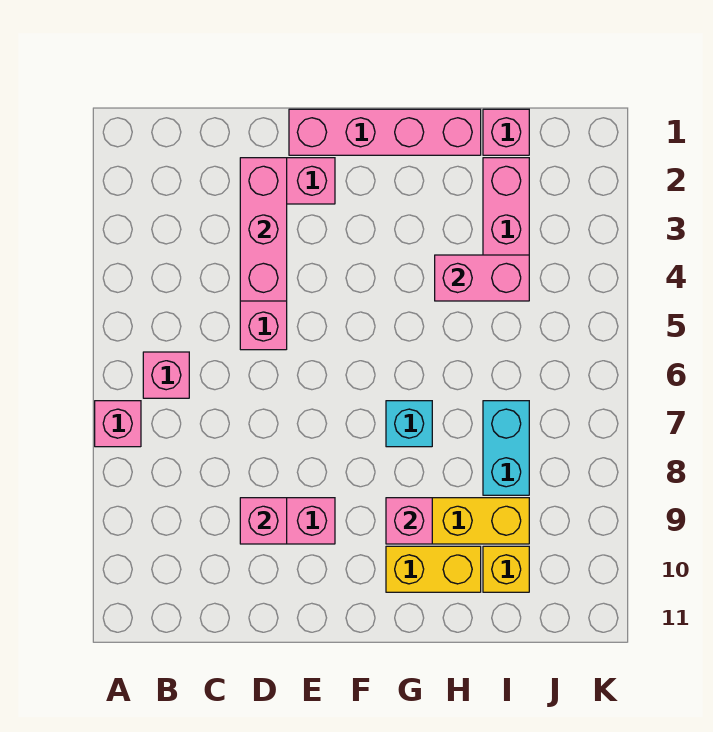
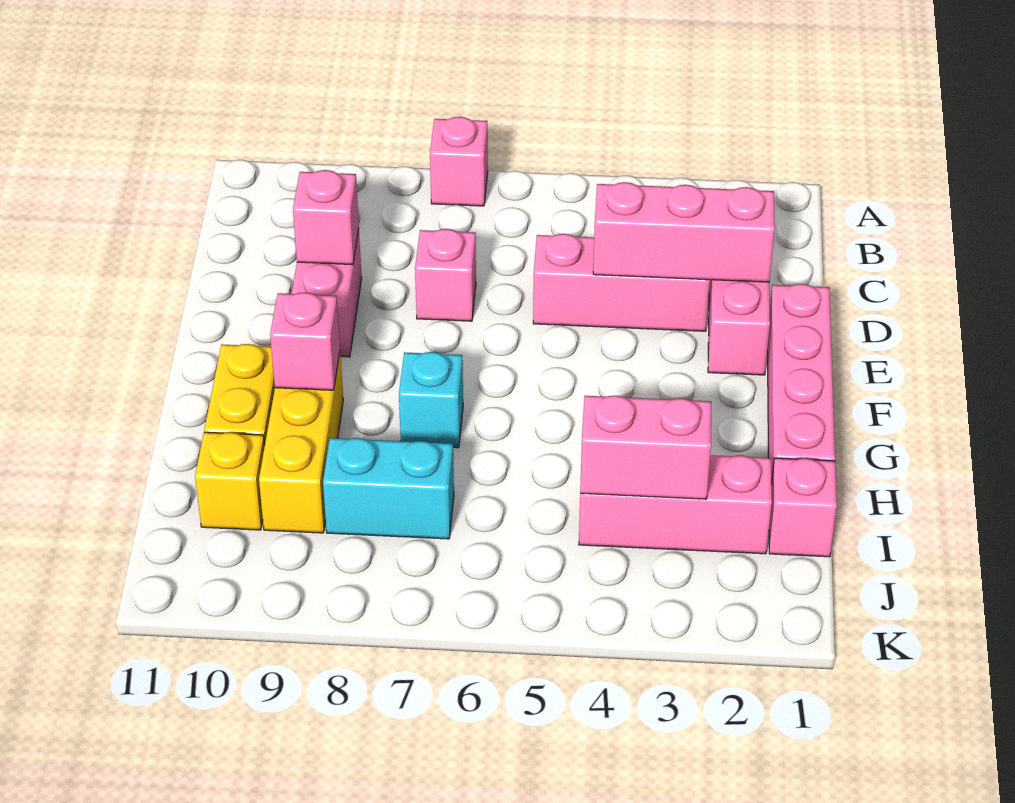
pink 1x1 brick [143,352,189,398] -> pink 1x1 brick moved to [415,229,476,321]
pink 1x2 brick [435,255,529,301] -> pink 1x2 brick turned to [580,395,711,499]

